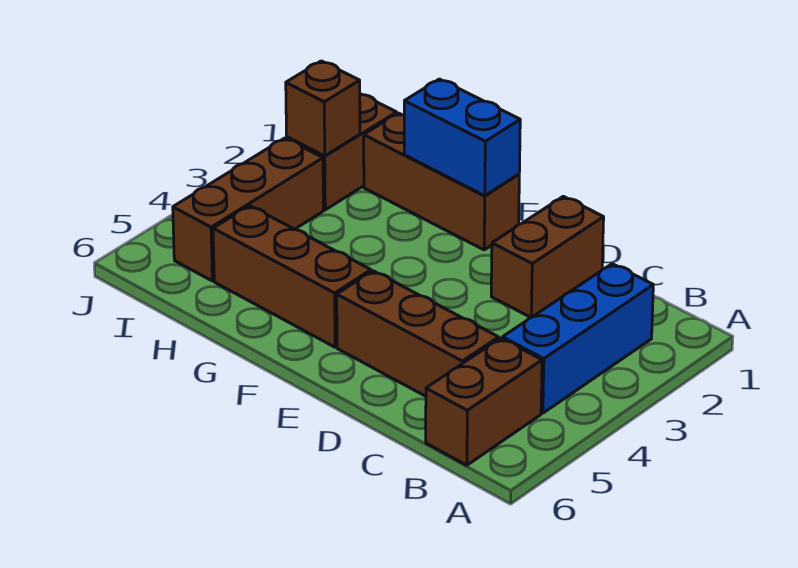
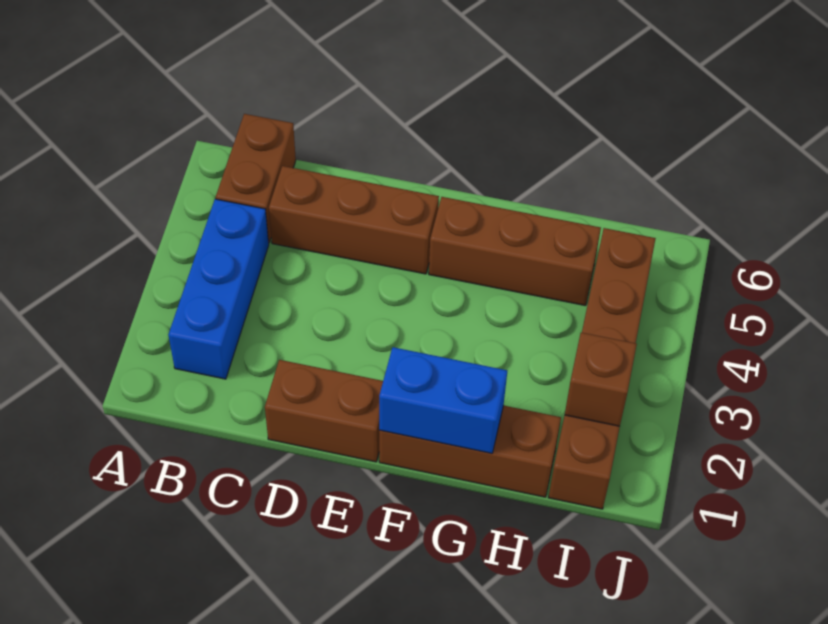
brown 1x2 brick [491,196,604,317] -> brown 1x2 brick turned to [265,360,383,462]

